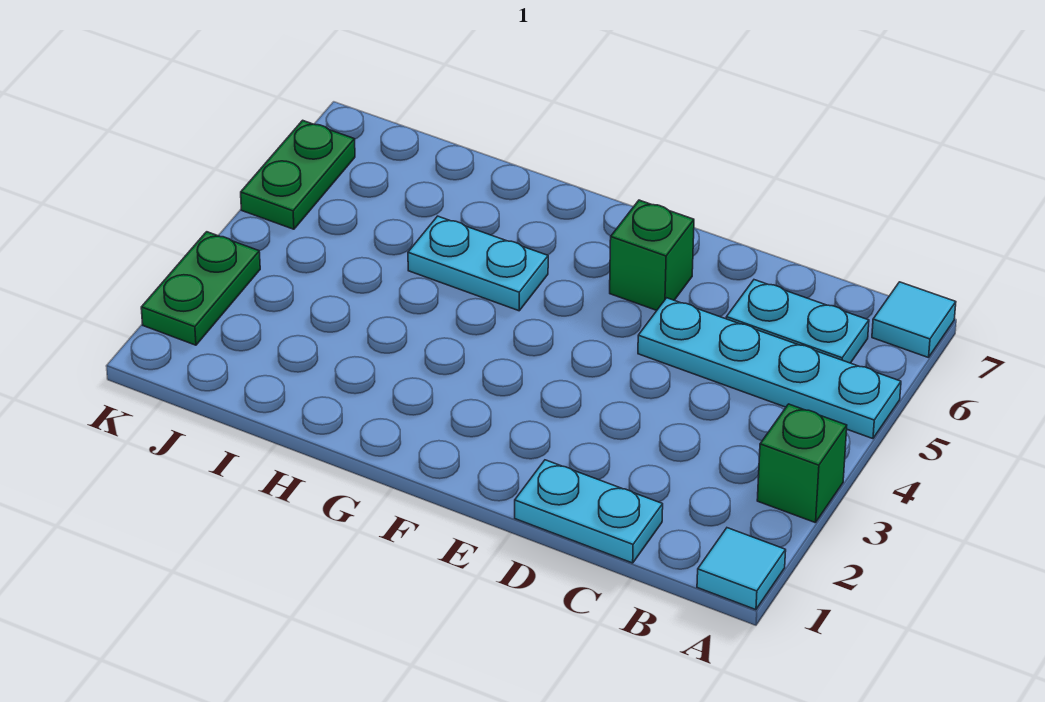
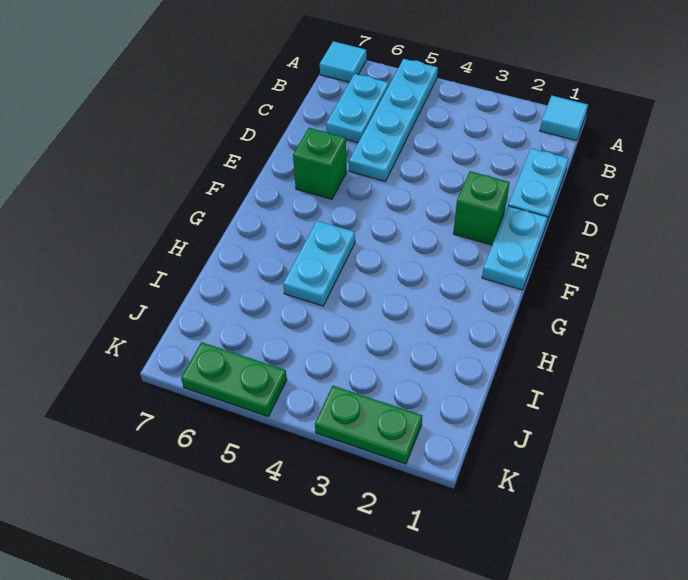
green 1x1 brick [757,404,847,523] -> green 1x1 brick moved to [453,171,510,245]
none -> cyan 1x2 plate [482,206,548,290]

